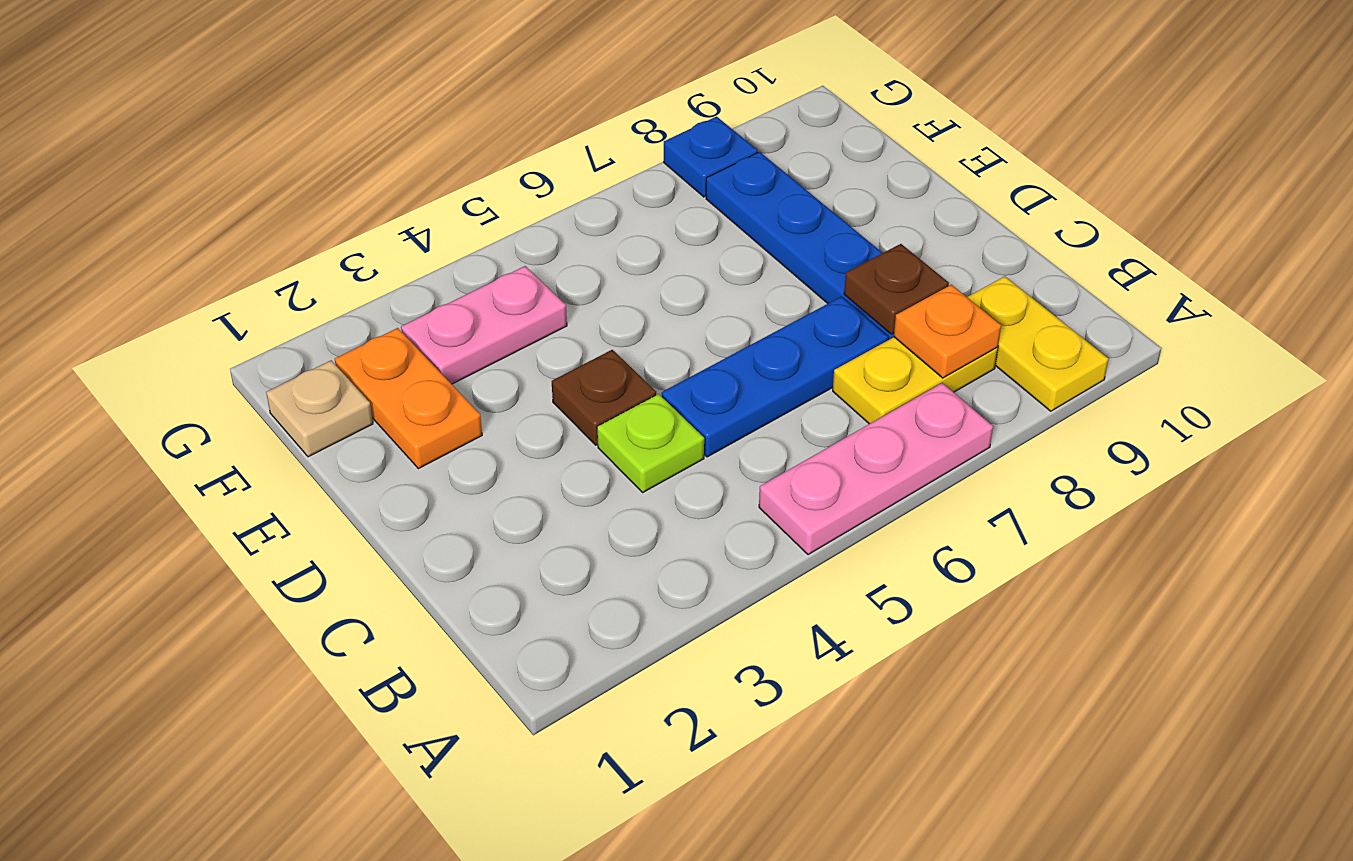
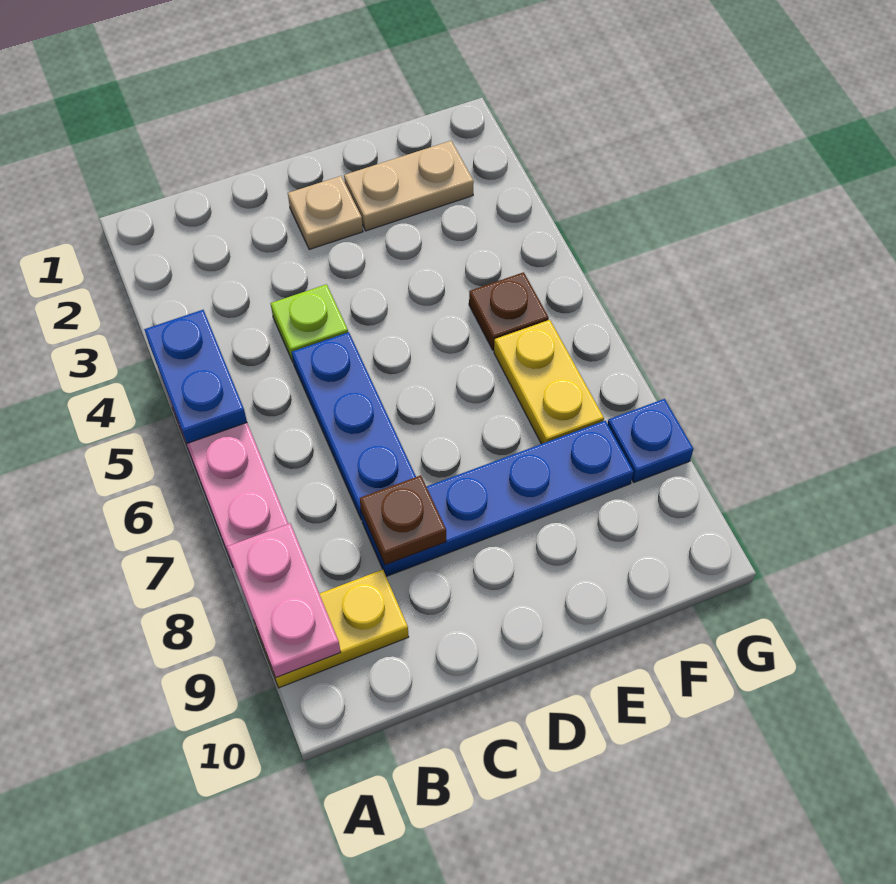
none -> blue 1x2 plate [144,310,247,443]
yellow 1x2 plate [833,337,998,424] -> yellow 1x2 plate moved to [494,320,604,444]
orange 1x1 plate [894,285,1001,378] -> none
brown 1x1 plate [552,350,656,445] -> brown 1x1 plate moved to [469,272,549,350]
orange 1x2 plate [335,328,482,469] -> tan 1x2 plate [344,141,474,231]
tan 1x1 plate [266,360,373,457] -> tan 1x1 plate moved to [288,176,363,250]
pink 1x2 plate [401,266,567,384] -> pink 1x2 plate moved to [227,523,341,678]

